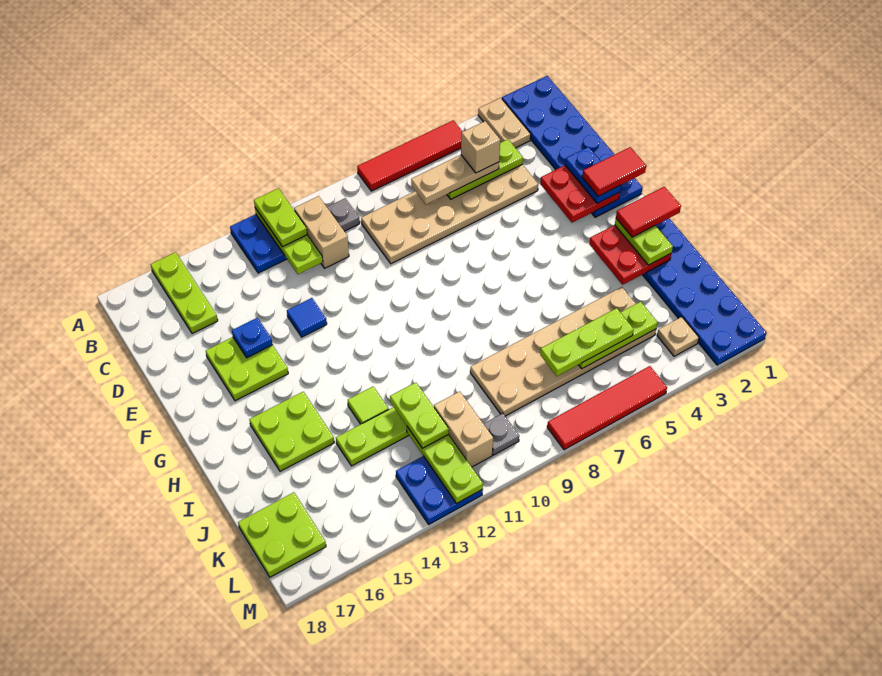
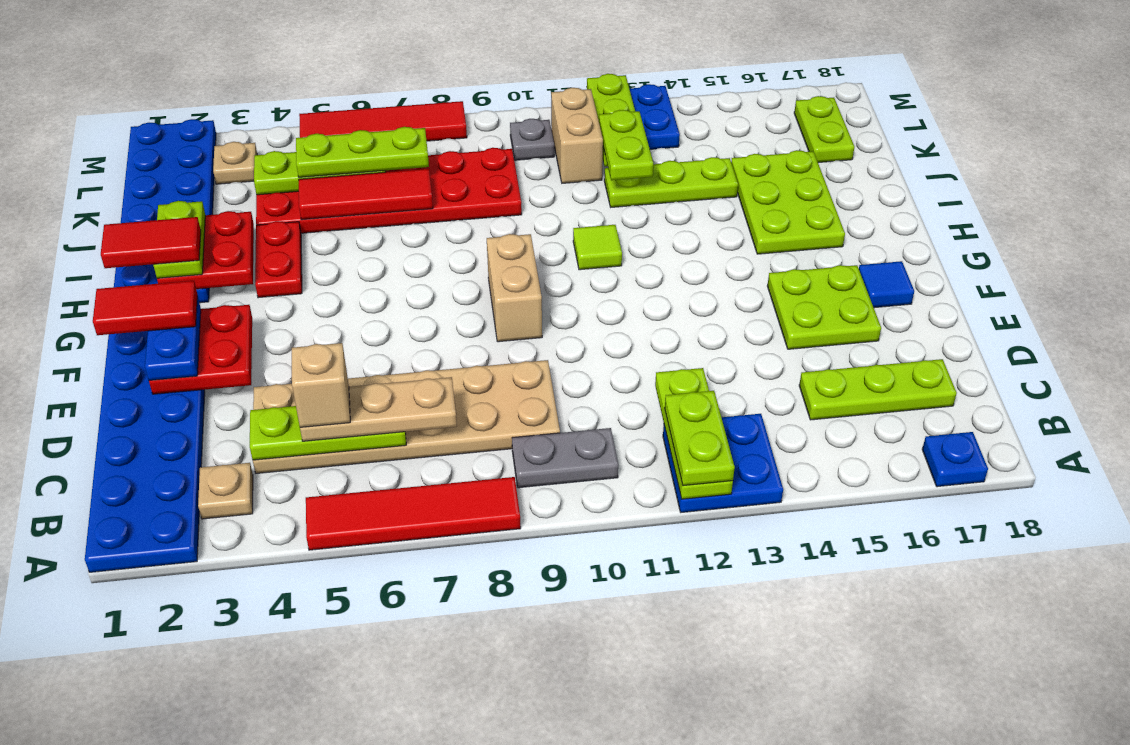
tan 1x2 plate [478,98,531,148] -> tan 1x1 plate [198,463,253,519]
lime 1x3 plate [150,252,218,334] -> lime 1x3 plate turned to [799,359,957,420]
grey 1x1 plate [327,198,360,231] -> grey 1x2 plate [512,428,618,488]
tan 1x2 brick [294,196,349,268] -> tan 1x2 brick moved to [487,234,542,342]
blue 1x1 tile [287,298,327,337] -> blue 1x1 tile moved to [859,261,914,308]
blue 1x1 plate [232,318,273,358] -> blue 1x1 plate moved to [922,432,988,487]
none -> red 1x2 plate [255,221,302,298]
lime 2x2 plate [249,392,334,471] -> lime 2x3 plate [731,150,845,254]
lime 1x1 tile [348,387,389,424] -> lime 1x1 tile moved to [573,225,622,270]
tan 2x6 plate [470,287,656,416] -> red 2x6 plate [256,148,522,233]
none -> red 1x3 tile [299,169,433,220]
lime 2x2 plate [238,492,326,577] -> lime 1x2 plate [794,96,854,163]

